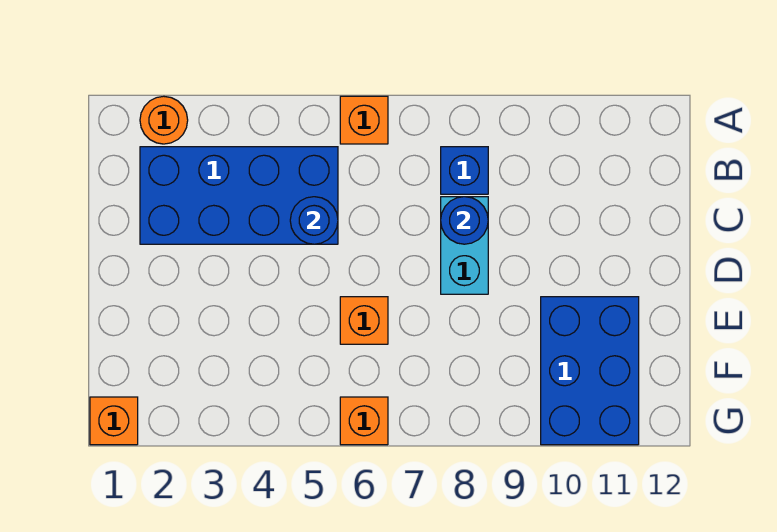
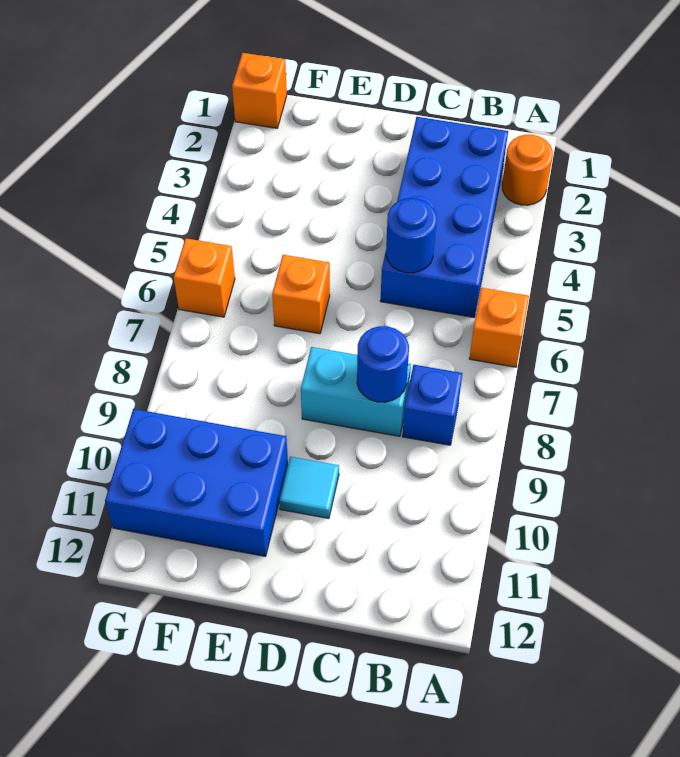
none -> cyan 1x1 tile [279,457,339,518]

